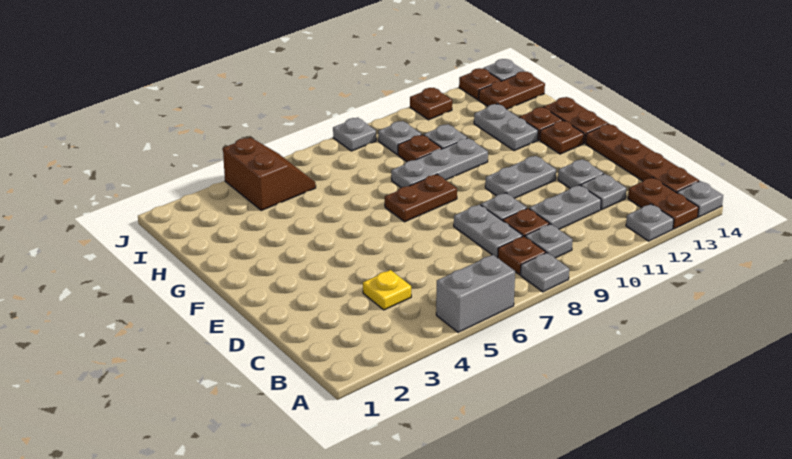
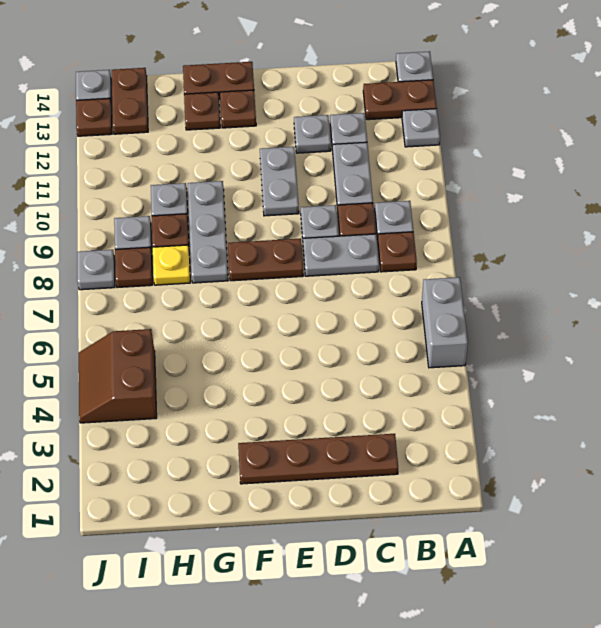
grey 1x1 plate [521,253,569,292] -> none
brown 1x4 plate [586,124,699,193] -> brown 1x4 plate moved to [238,434,398,484]
yellow 1x1 plate [363,270,411,310] -> yellow 1x1 plate moved to [153,245,190,285]
brown 1x2 plate [385,174,457,222] -> brown 1x2 plate turned to [228,238,304,281]
grey 1x2 plate [474,104,538,151] -> none
brown 2x2 slope [223,137,316,210] -> brown 2x2 slope turned to [79,329,157,423]
brown 1x1 plate [410,88,452,120] -> brown 1x1 plate moved to [115,247,153,287]

